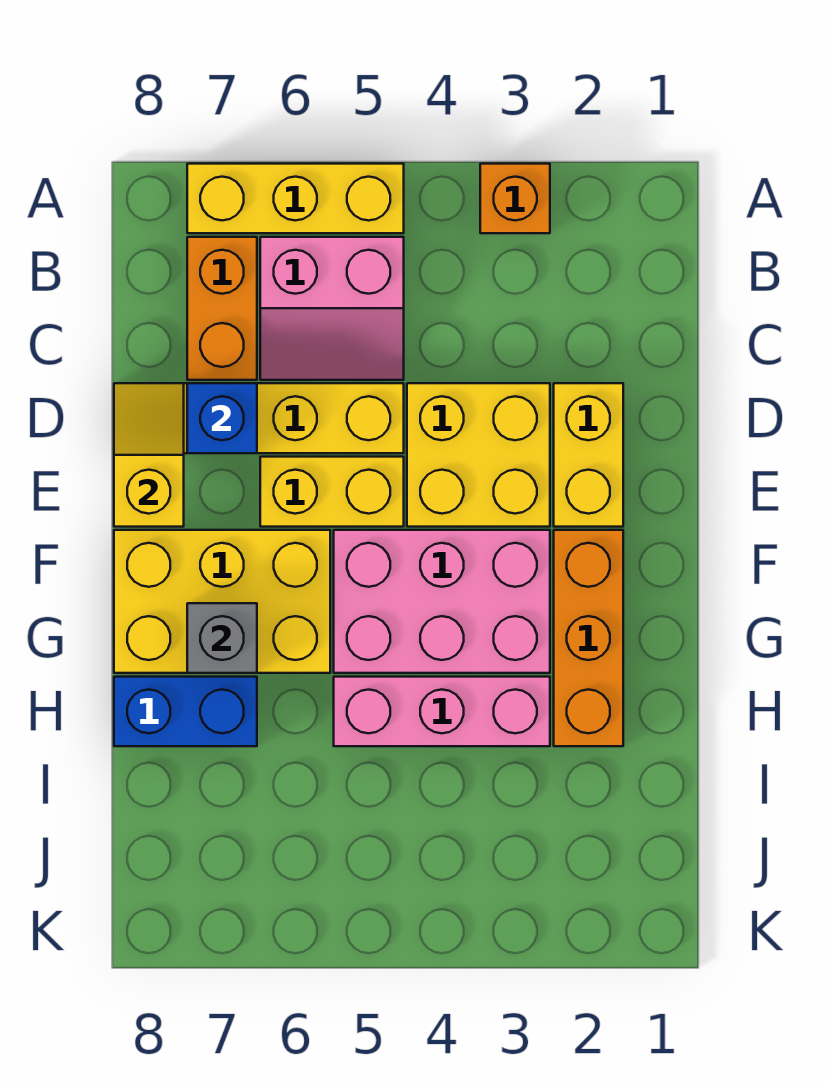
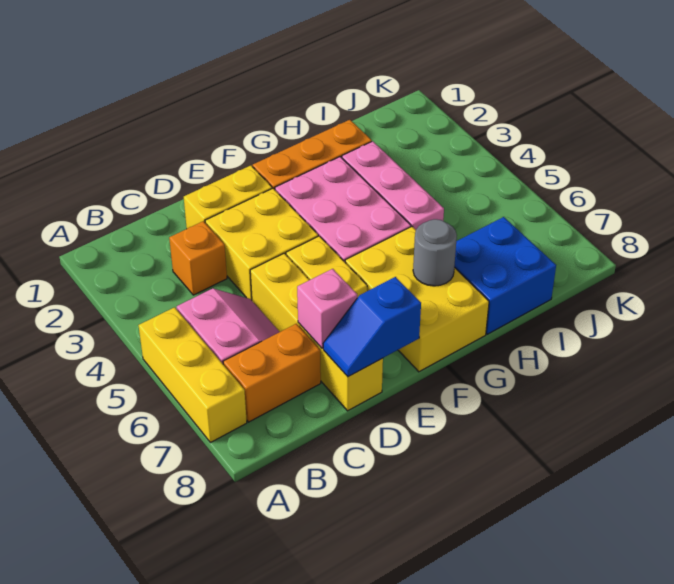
orange 1x1 brick [480,164,550,233] -> orange 1x1 brick moved to [169,221,227,295]
blue 1x1 brick [187,383,257,453] -> pink 1x1 brick [297,269,357,348]
yellow 1x2 slope [114,383,184,527] -> blue 1x2 slope [323,277,421,377]
grey 1x1 brick [187,603,257,673] -> grey 1x1 round brick [413,219,457,286]
blue 1x2 brick [114,677,257,746] -> blue 2x2 brick [454,217,556,334]

